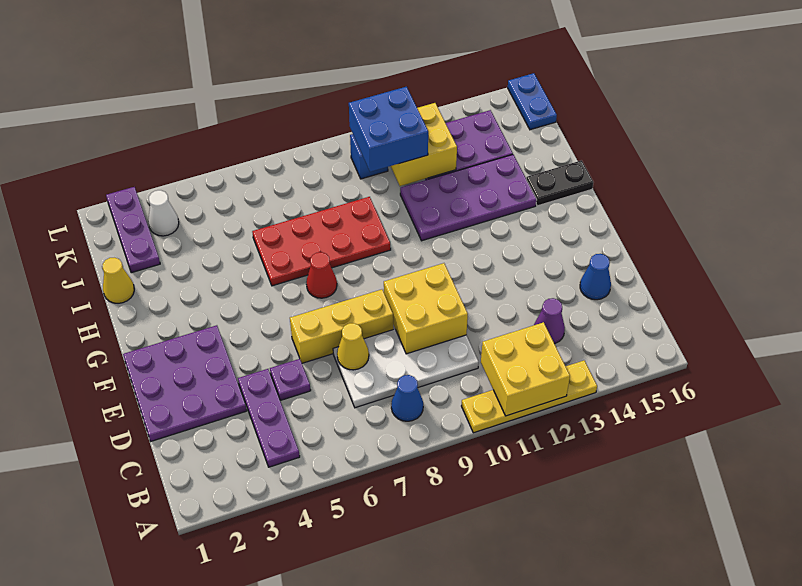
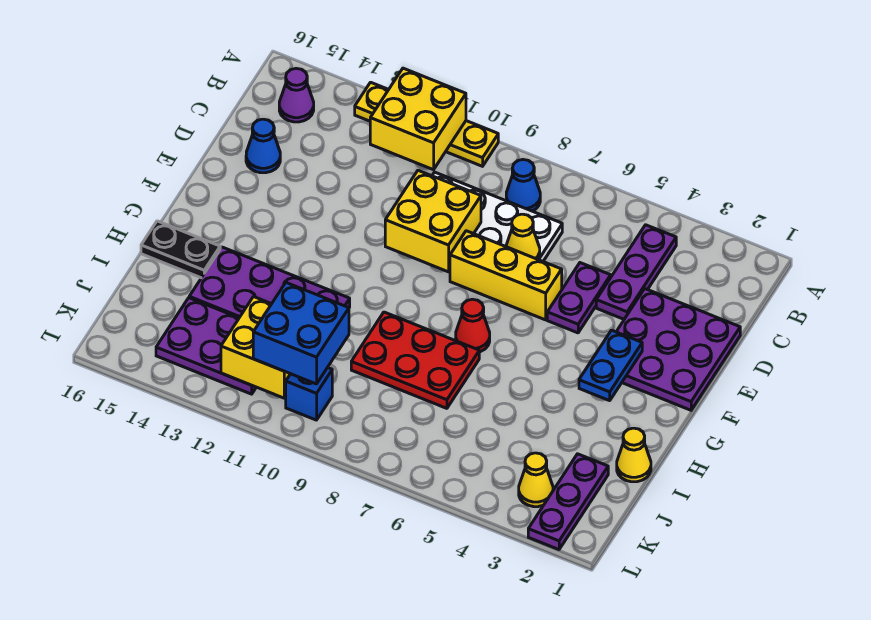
purple 1x1 cone [534,298,565,344] -> purple 1x1 cone moved to [279,68,314,122]
purple 1x1 plate [270,359,311,400] -> purple 1x2 plate [547,263,611,333]
red 2x4 plate [252,197,391,286] -> red 2x3 plate [351,312,479,408]
white 1x1 cone [148,190,179,236] -> yellow 1x1 cone [519,453,553,507]
blue 1x2 plate [508,73,557,130] -> blue 1x2 plate moved to [579,330,642,401]

